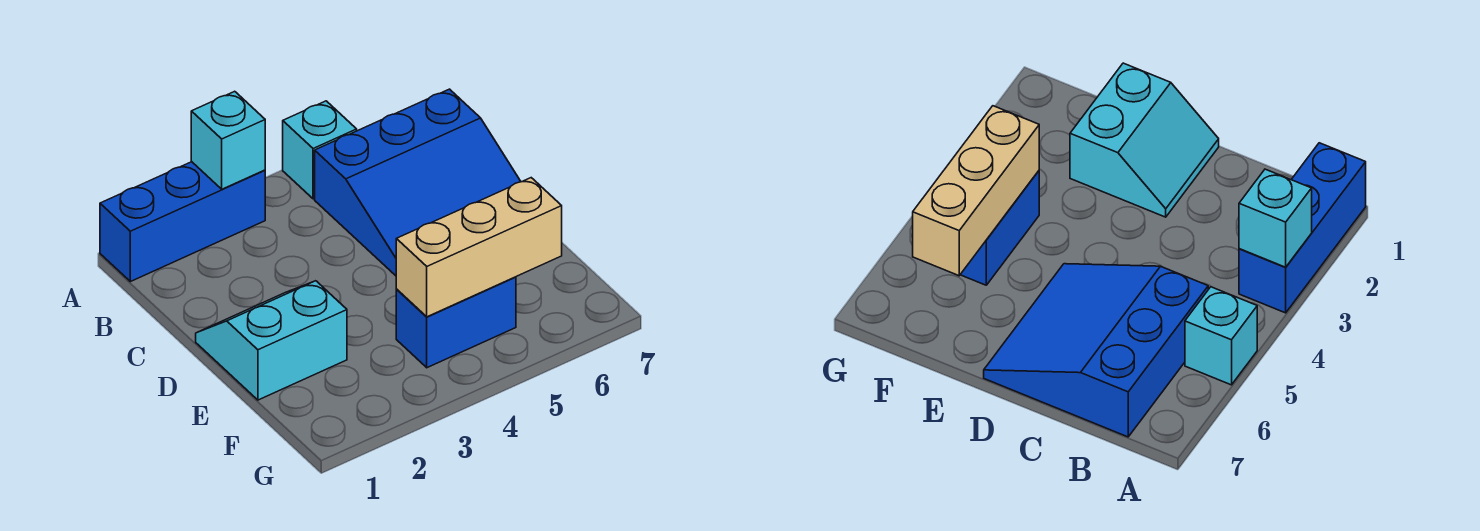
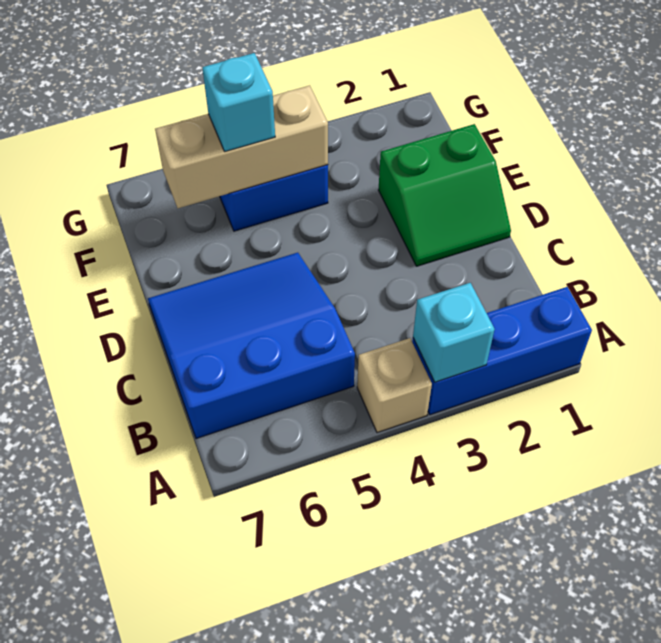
none -> tan 1x1 brick [357,338,432,433]
cyan 1x1 brick [283,101,357,199] -> cyan 1x1 brick moved to [202,53,275,151]
cyan 2x2 slope [196,281,347,400] -> green 2x2 slope [379,124,511,266]

